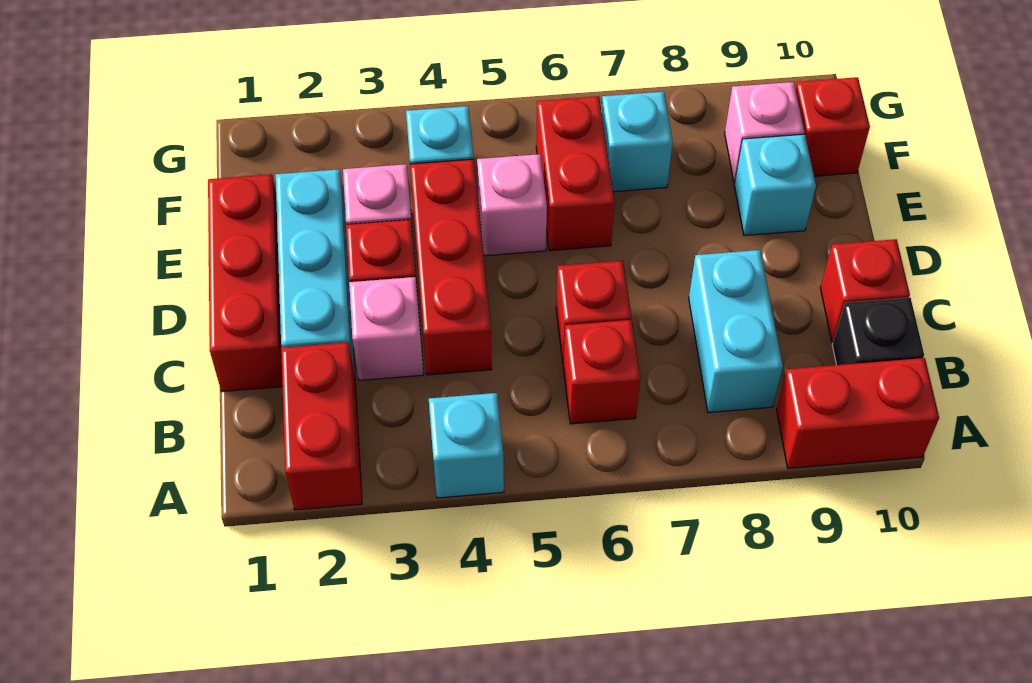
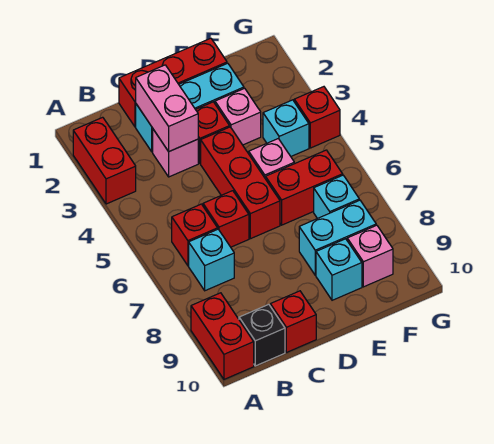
red 1x2 brick [281,342,362,510] -> red 1x2 brick turned to [73,117,136,204]
cyan 1x1 brick [429,393,504,498] -> cyan 1x1 brick moved to [189,229,234,291]
cyan 1x2 brick [689,250,783,413] -> cyan 1x2 brick moved to [299,200,376,275]
none -> pink 1x2 brick [136,65,198,151]
red 1x3 brick [410,159,492,375] -> red 1x3 brick turned to [201,127,280,239]
red 1x1 brick [795,77,870,176] -> red 1x1 brick moved to [294,87,340,148]

